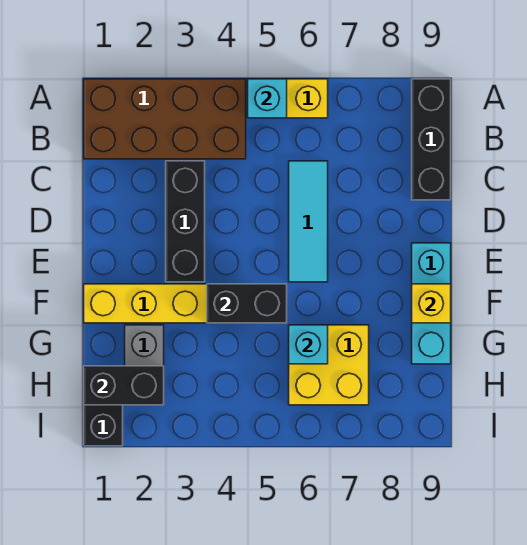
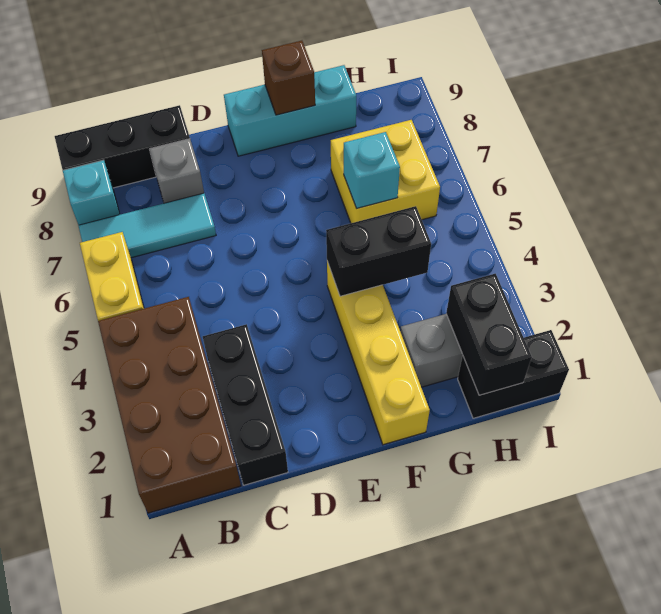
cyan 1x1 brick [248,79,287,118] -> cyan 1x1 brick moved to [63,160,120,225]
black 1x3 brick [166,161,205,282] -> black 1x3 brick turned to [203,324,288,485]
cyan 1x3 tile [289,161,328,282] -> cyan 1x3 tile moved to [78,193,216,258]
none -> grey 1x1 brick [150,139,204,203]
black 1x2 brick [207,284,287,323] -> black 1x2 brick turned to [326,206,431,296]
yellow 1x1 brick [412,284,451,323] -> brown 1x1 brick [262,41,315,115]

